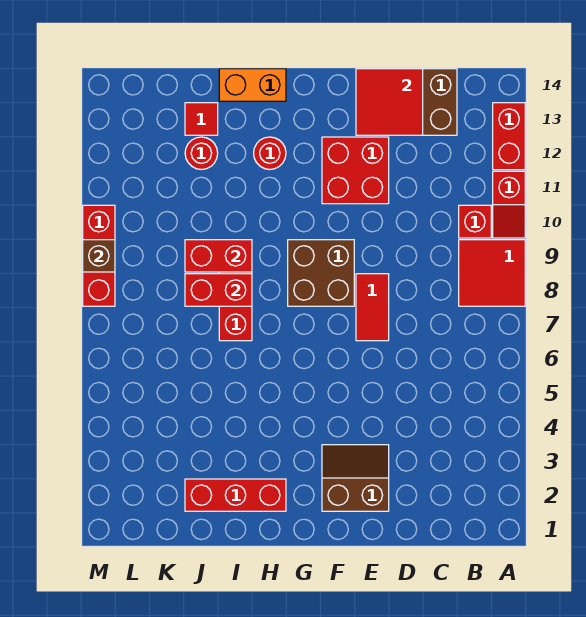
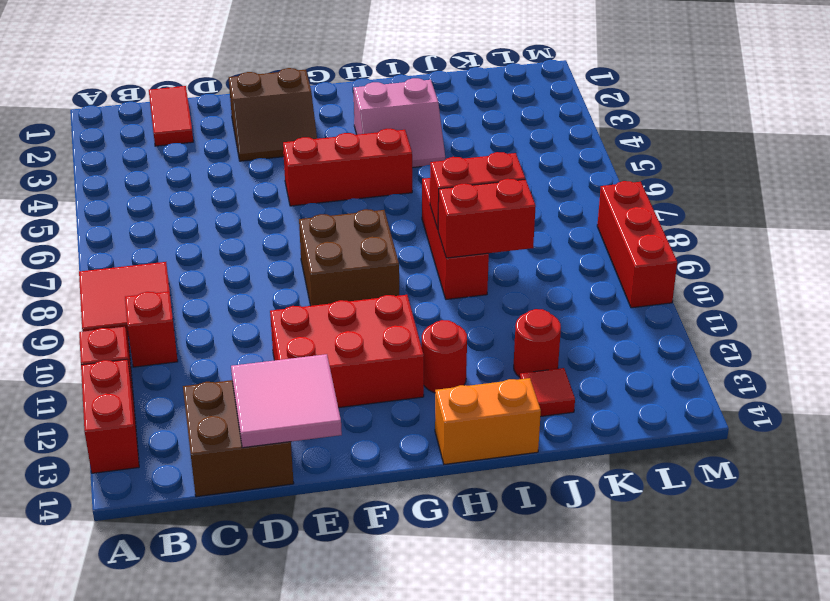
red 2x2 tile [356,69,423,135] -> pink 2x2 tile [231,354,342,448]
red 1x2 tile [356,274,389,341] -> red 1x2 tile moved to [149,86,193,146]
red 2x2 brick [322,137,389,204] -> red 2x3 brick [270,295,424,408]
red 1x3 brick [185,479,286,511] -> red 1x3 brick moved to [283,129,412,206]
none -> pink 2x2 slope [353,78,445,168]
brown 1x1 brick [83,240,115,272] -> none

